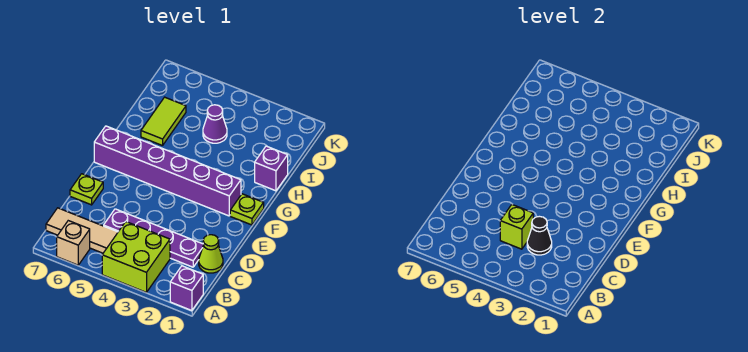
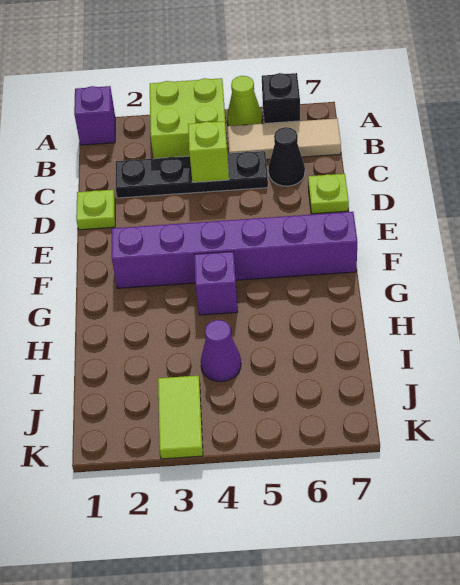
tan 1x1 brick [57,221,90,265] -> black 1x1 brick [262,73,300,123]
lime 1x1 cone [199,235,223,273] -> lime 1x1 cone moved to [227,76,262,126]
purple 1x4 plate [104,209,203,267] -> black 1x4 plate [116,151,268,198]
black 1x1 cone [527,216,552,255] -> black 1x1 cone moved to [269,127,305,186]
lime 1x1 plate [230,194,264,225] -> lime 1x1 plate moved to [76,190,115,230]
purple 1x1 brick [255,146,288,191] -> purple 1x1 brick moved to [194,252,238,315]
lime 1x2 tile [141,97,186,146] -> lime 1x2 tile moved to [158,375,203,459]

